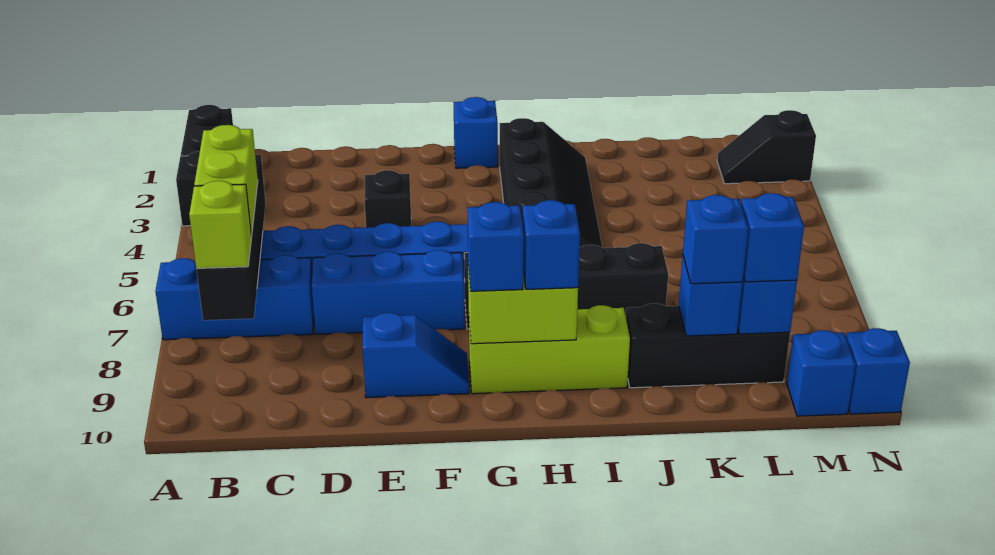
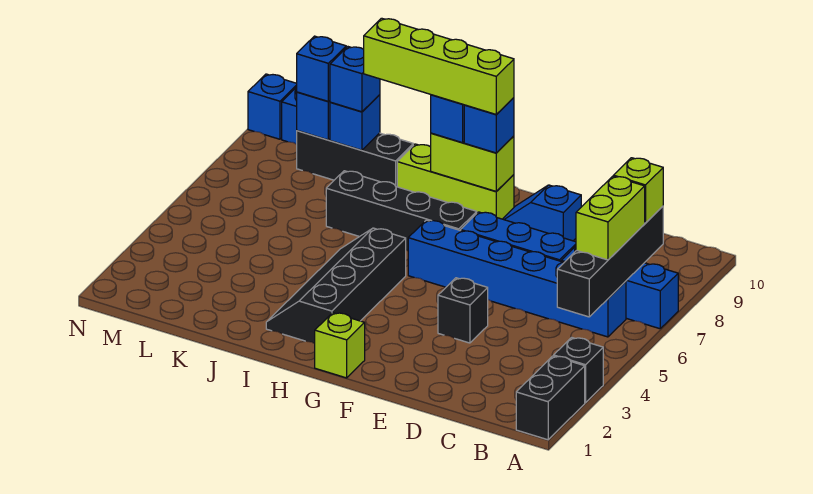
blue 1x1 brick [454,97,498,168] -> lime 1x1 brick [315,313,365,378]
none -> lime 1x4 brick [364,18,514,114]
black 1x2 slope [717,110,816,184] -> none

